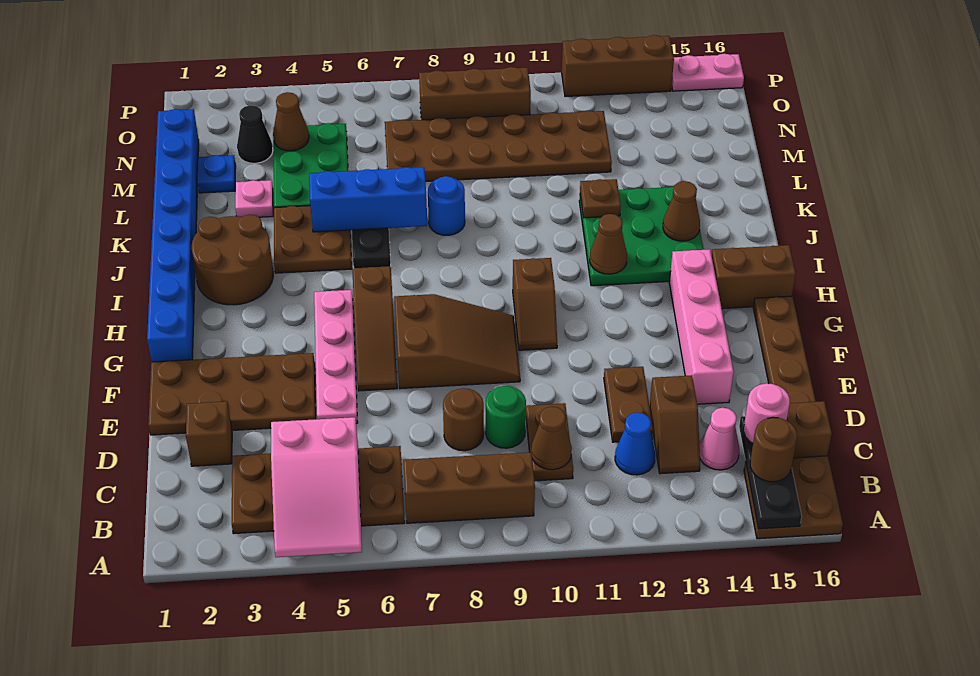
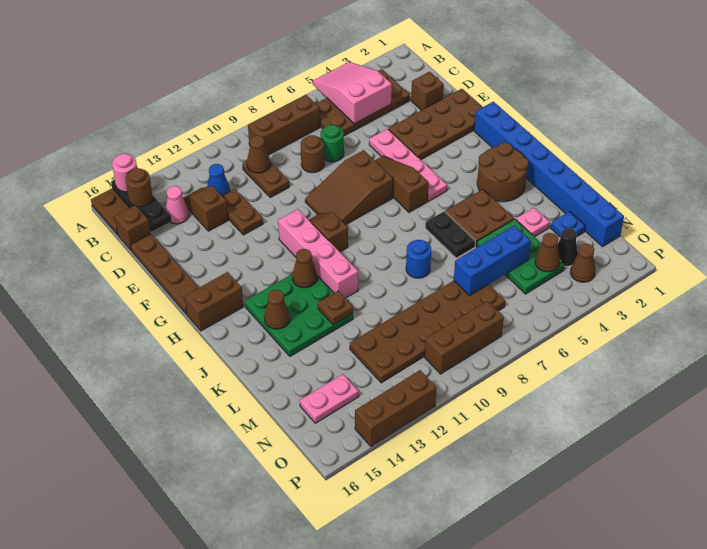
pink 1x1 round brick [744,383,790,443] -> pink 1x1 round brick moved to [112,154,137,192]
green 1x1 round brick [486,386,526,448] -> green 1x1 round brick moved to [320,125,344,162]
pink 1x4 brick [669,249,734,404] -> pink 1x4 brick moved to [278,209,358,298]
blue 1x3 brick [309,167,427,232] -> blue 1x3 brick moved to [454,226,531,296]
none -> brown 1x1 cone [570,244,595,282]
pink 1x2 plate [672,54,744,91] -> pink 1x2 plate moved to [300,374,359,423]

